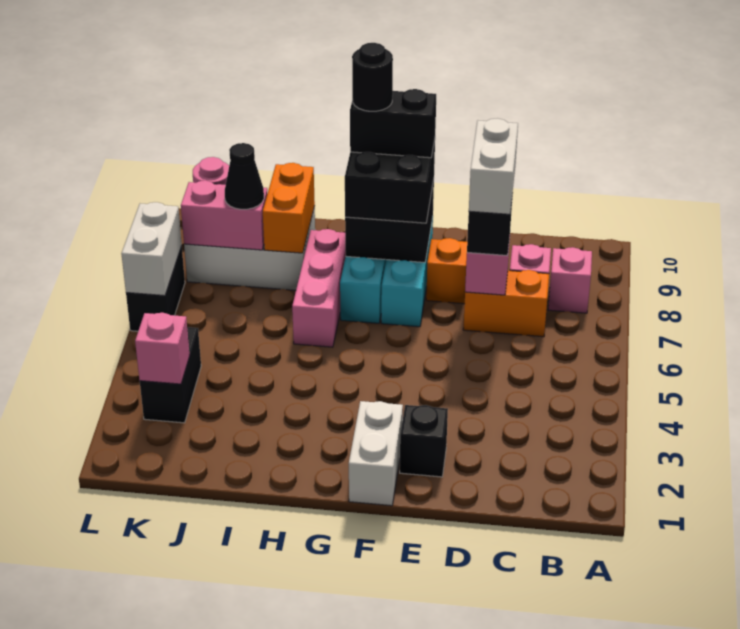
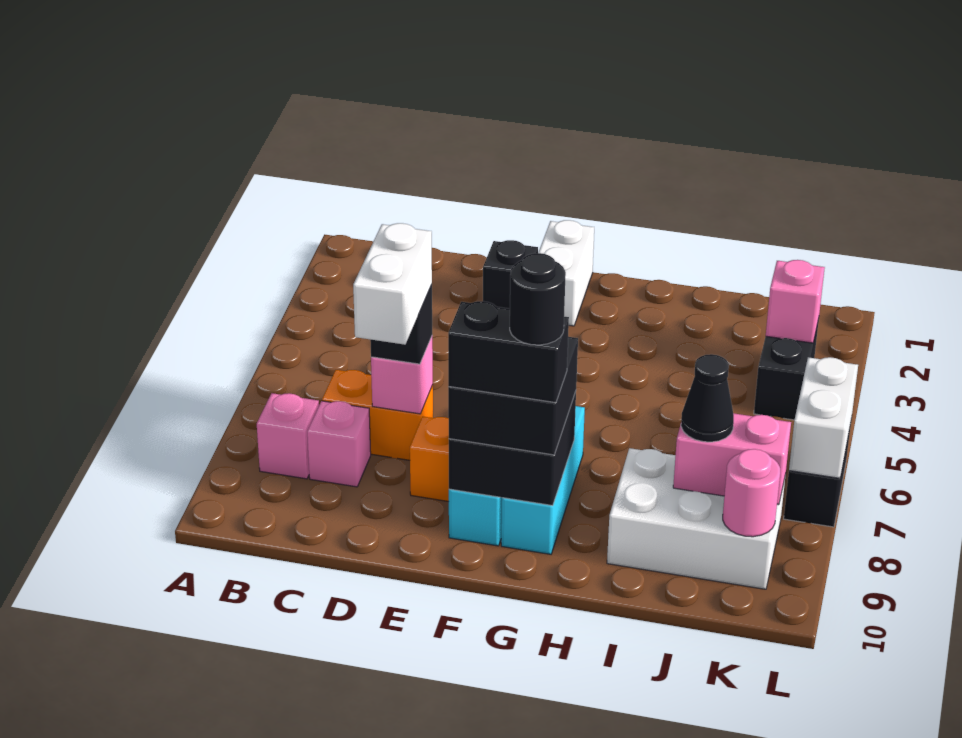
pink 1x3 brick [292,229,346,347] -> none
orange 1x2 brick [263,163,315,253] -> none

